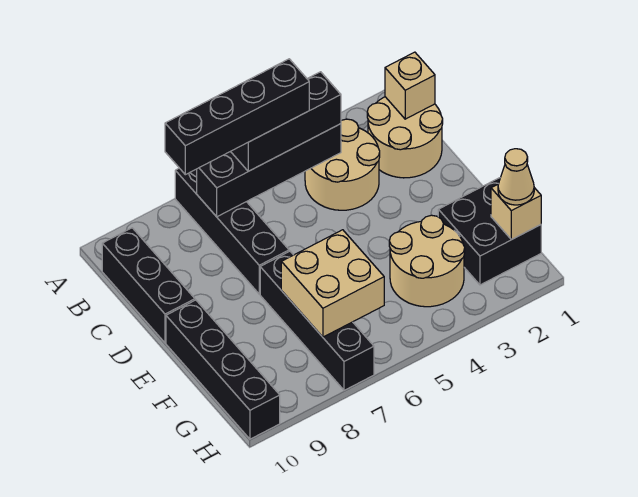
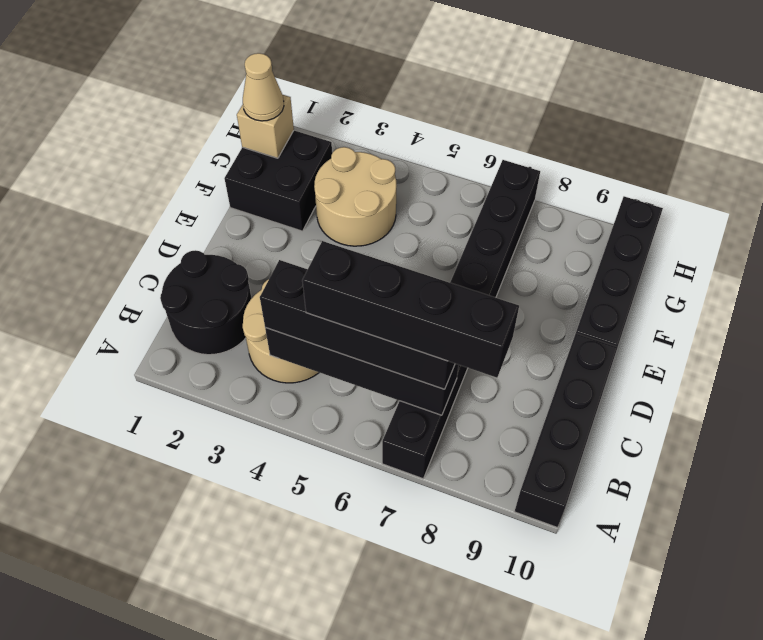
tan 2x2 round brick [367,97,443,178] -> black 2x2 round brick [160,250,252,355]
tan 1x1 brick [385,52,435,119] -> none
black 1x3 brick [231,72,341,171] -> black 1x4 brick [260,260,455,389]
black 1x3 brick [102,228,195,343] -> black 1x4 brick [514,333,618,527]
tan 2x2 brick [281,230,384,337] -> none

